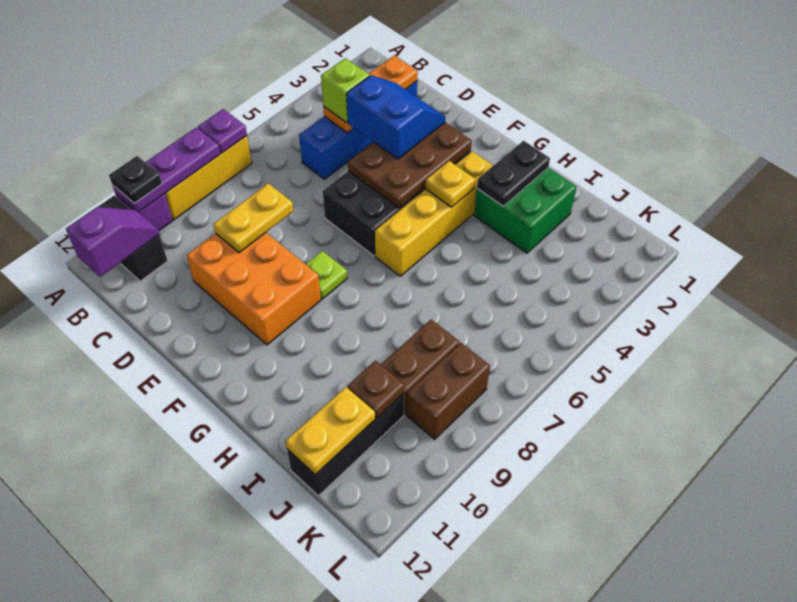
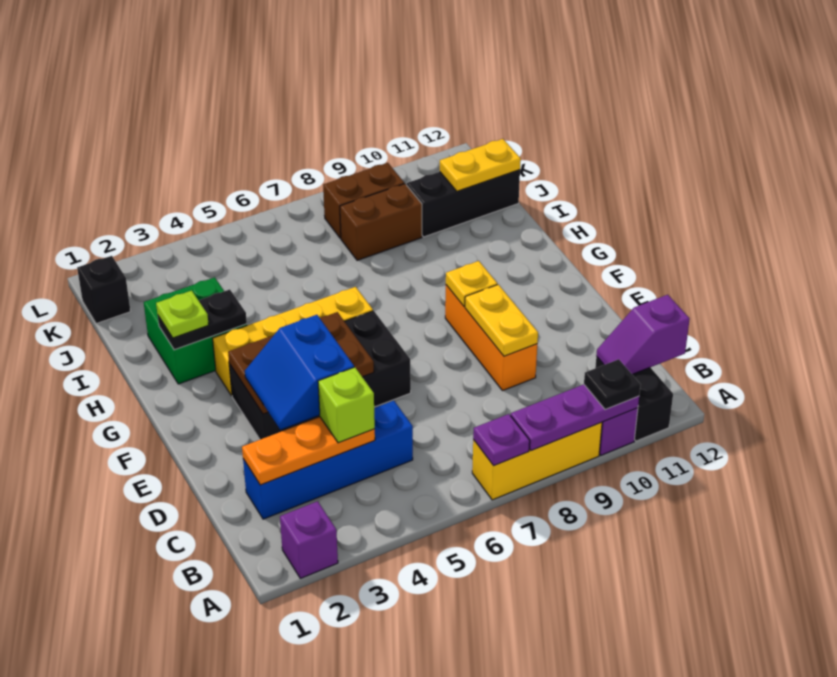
none -> purple 1x1 brick [280,501,338,578]
yellow 1x2 plate [213,183,293,253] -> yellow 1x2 plate turned to [465,284,538,356]
orange 2x3 brick [187,233,321,345] -> orange 1x3 brick [445,285,537,391]
lime 1x1 plate [306,251,347,299] -> lime 1x1 plate moved to [156,291,209,338]
yellow 1x1 plate [426,161,475,207] -> yellow 1x1 plate moved to [446,261,497,307]
brown 1x1 plate [348,361,404,418] -> none
none -> black 1x1 brick [77,256,130,324]

